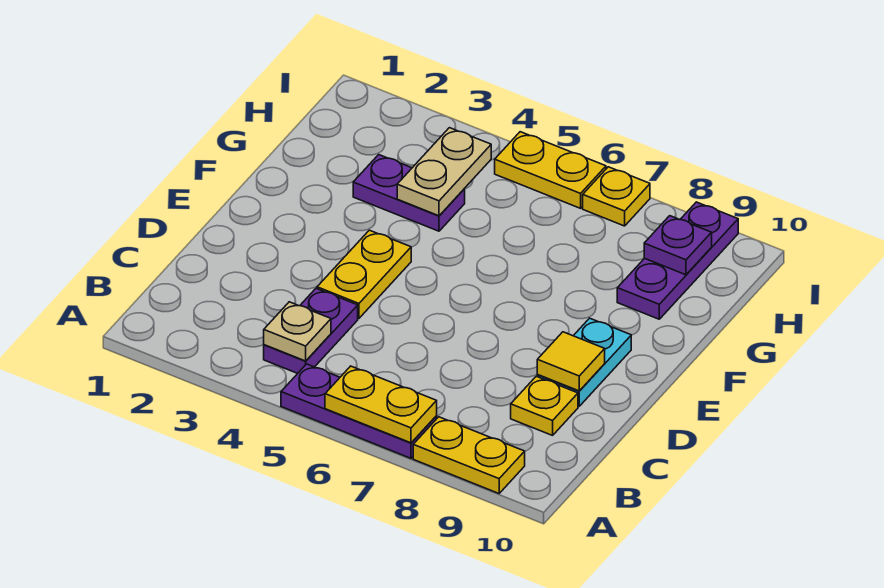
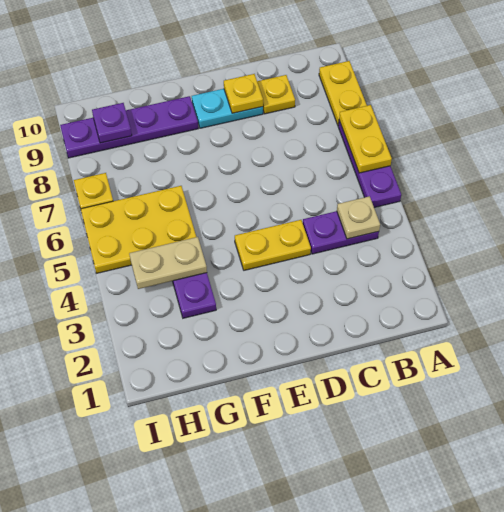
yellow 1x1 tile [537,332,605,391] -> yellow 1x1 plate [224,74,263,113]
purple 1x3 plate [617,202,738,319] -> purple 1x4 plate [60,96,198,158]
yellow 1x2 plate [495,132,606,208] -> yellow 2x3 plate [81,186,196,273]

